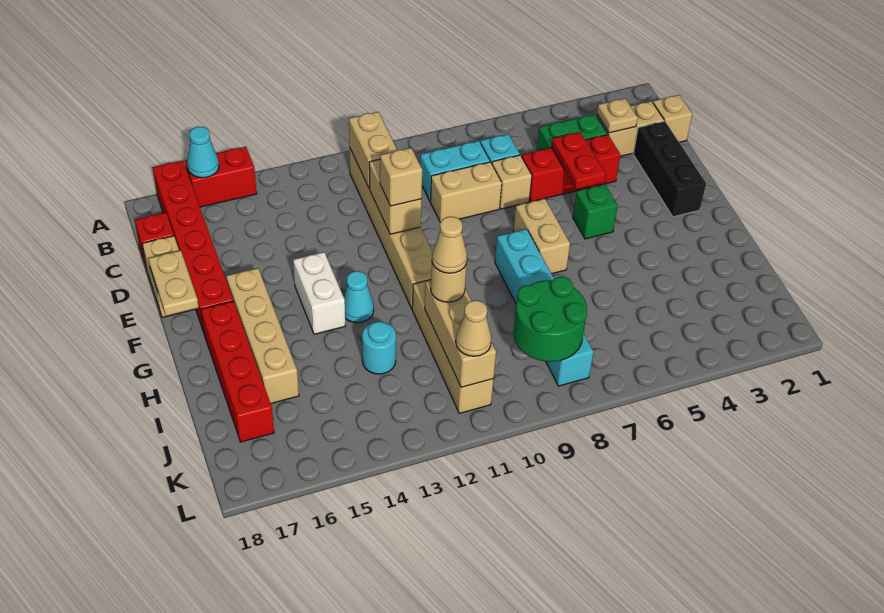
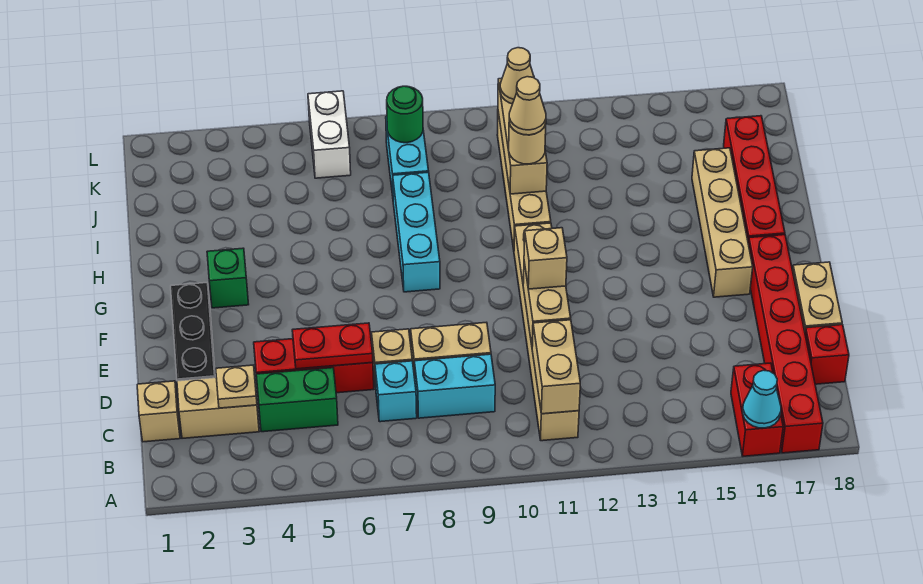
red 1x2 brick [185,147,257,207] -> red 1x2 brick turned to [731,363,783,456]
red 1x2 plate [551,132,606,189] -> red 1x2 plate turned to [292,323,373,369]
tan 1x2 plate [148,250,199,316] -> none
green 1x1 brick [573,184,618,239] -> green 1x1 brick moved to [207,248,249,308]
tan 1x2 brick [513,199,570,274] -> none
white 1x2 brick [293,252,345,334] -> white 1x2 brick moved to [308,91,351,178]
cyan 1x1 cone [344,271,374,323] -> none
cyan 1x1 round brick [362,322,396,374] -> none
green 2x2 round brick [513,277,587,362] -> green 1x1 round brick [387,86,423,143]

